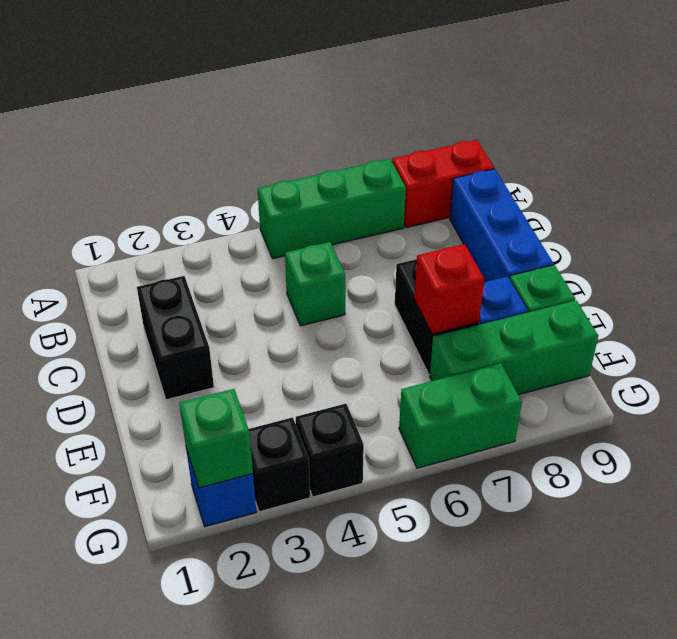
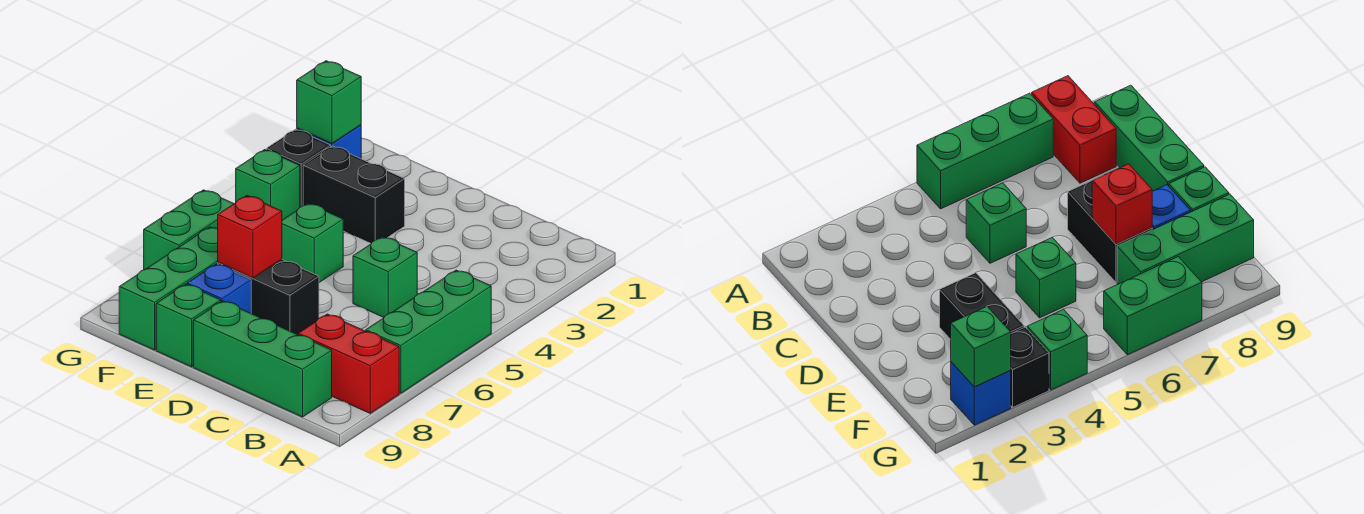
red 1x2 brick [392,140,494,228] -> red 1x2 brick turned to [298,314,399,413]
blue 1x3 brick [450,169,554,282] -> green 1x3 brick [193,301,332,417]
black 1x2 brick [137,276,214,400] -> black 1x2 brick moved to [303,146,405,243]
none -> green 1x1 brick [282,203,343,283]
black 1x1 brick [296,404,364,497] -> green 1x1 brick [236,150,300,220]

